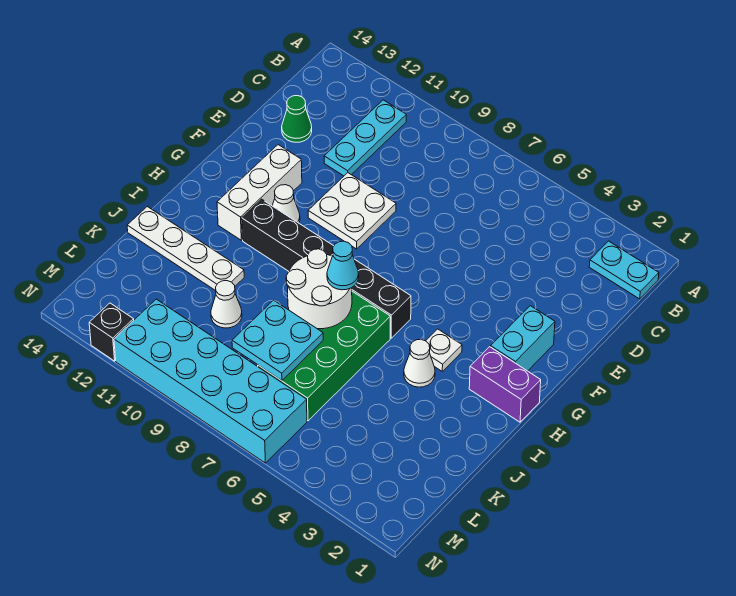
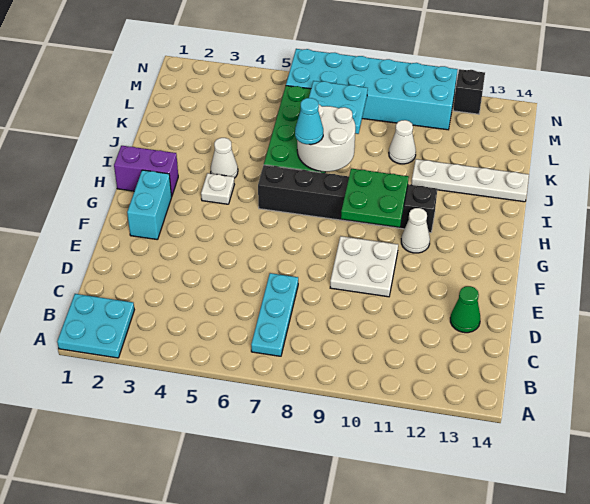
cyan 1x2 plate [589,241,659,299] -> cyan 2x2 plate [57,294,134,358]
cyan 1x3 plate [324,100,406,176] -> cyan 1x3 plate moved to [251,273,298,356]
white 1x3 brick [217,145,302,240] -> none
none -> green 2x2 plate [341,169,409,227]

